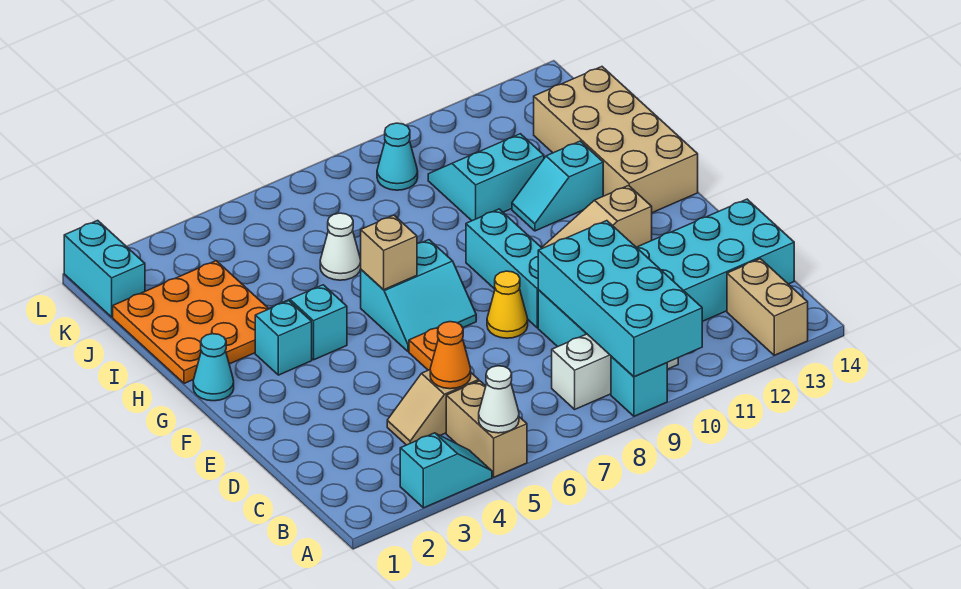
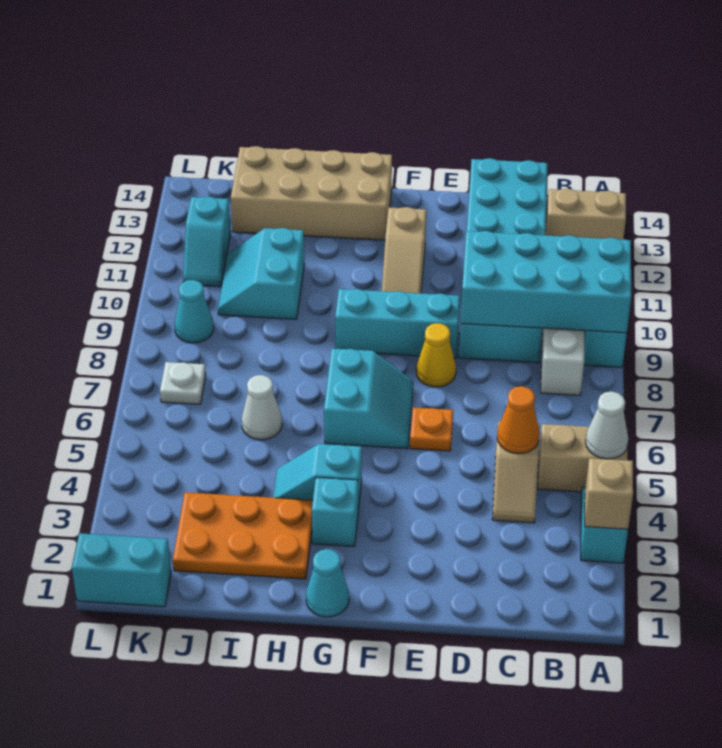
tan 1x1 brick [361,215,417,290] -> tan 1x1 brick moved to [585,458,633,529]
orange 3x3 plate [113,261,269,384] -> orange 2x3 plate [173,492,313,579]
cyan 1x2 slope [512,141,603,231] -> cyan 1x2 slope moved to [183,196,231,287]
none -> white 1x1 plate [160,362,206,404]

